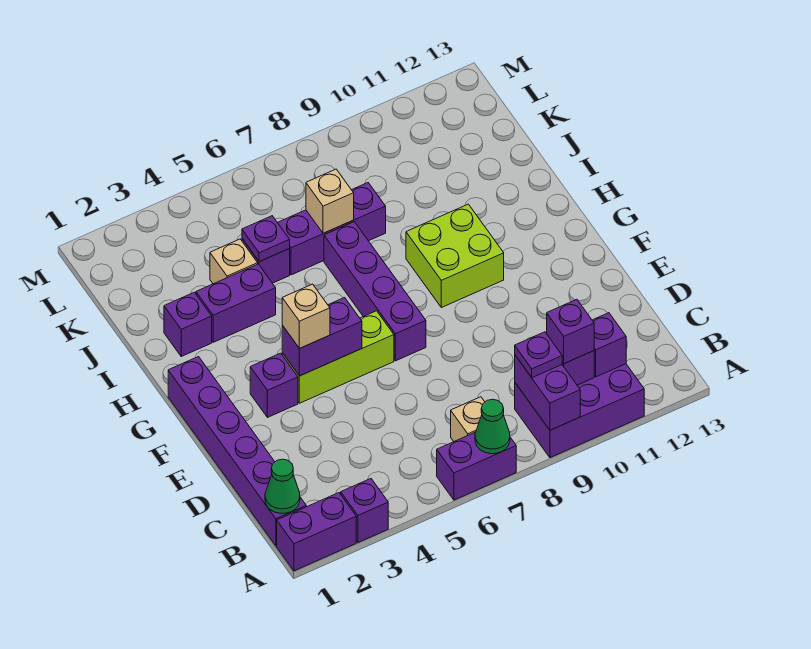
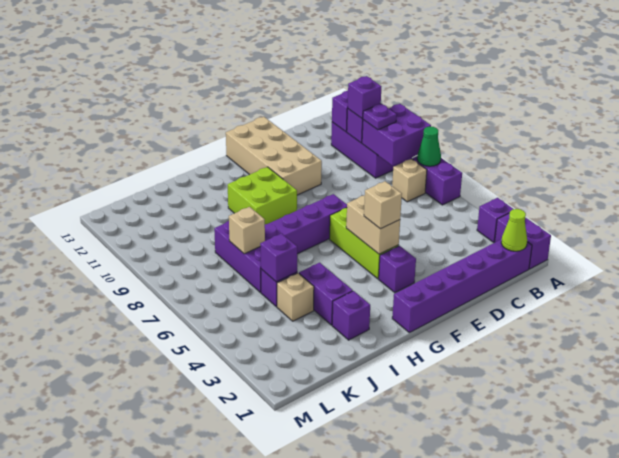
purple 1x2 brick [515,356,580,430] -> purple 2x2 brick [362,104,431,166]
green 1x1 cone [265,459,300,514] -> lime 1x1 cone [501,209,527,251]
none -> tan 2x4 brick [226,117,322,195]
purple 1x2 brick [282,298,362,376] -> tan 1x2 brick [346,195,400,254]
purple 1x1 plate [242,216,290,262] -> purple 1x1 brick [260,234,297,282]

